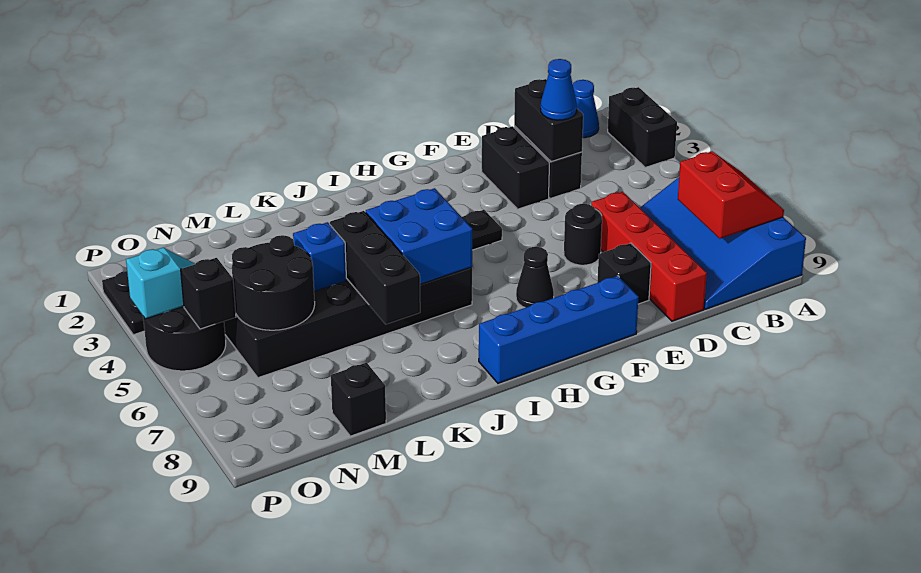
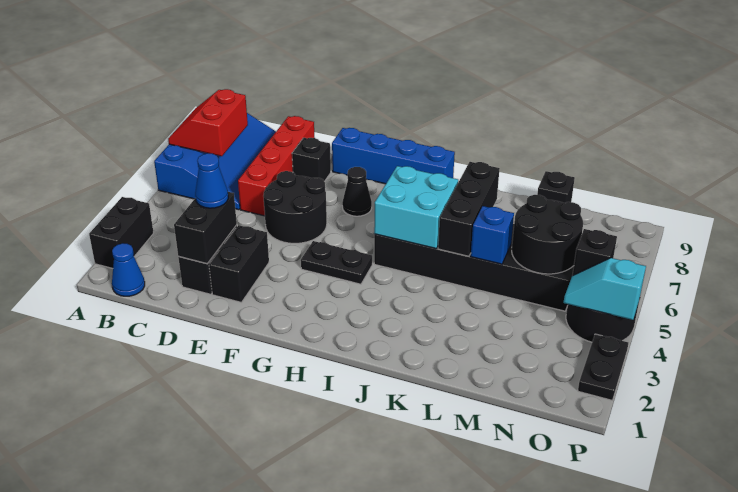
black 1x1 round brick [564,204,602,265] -> black 2x2 round brick [263,171,327,243]
blue 2x2 brick [366,188,472,284] -> cyan 2x2 brick [374,166,458,249]

